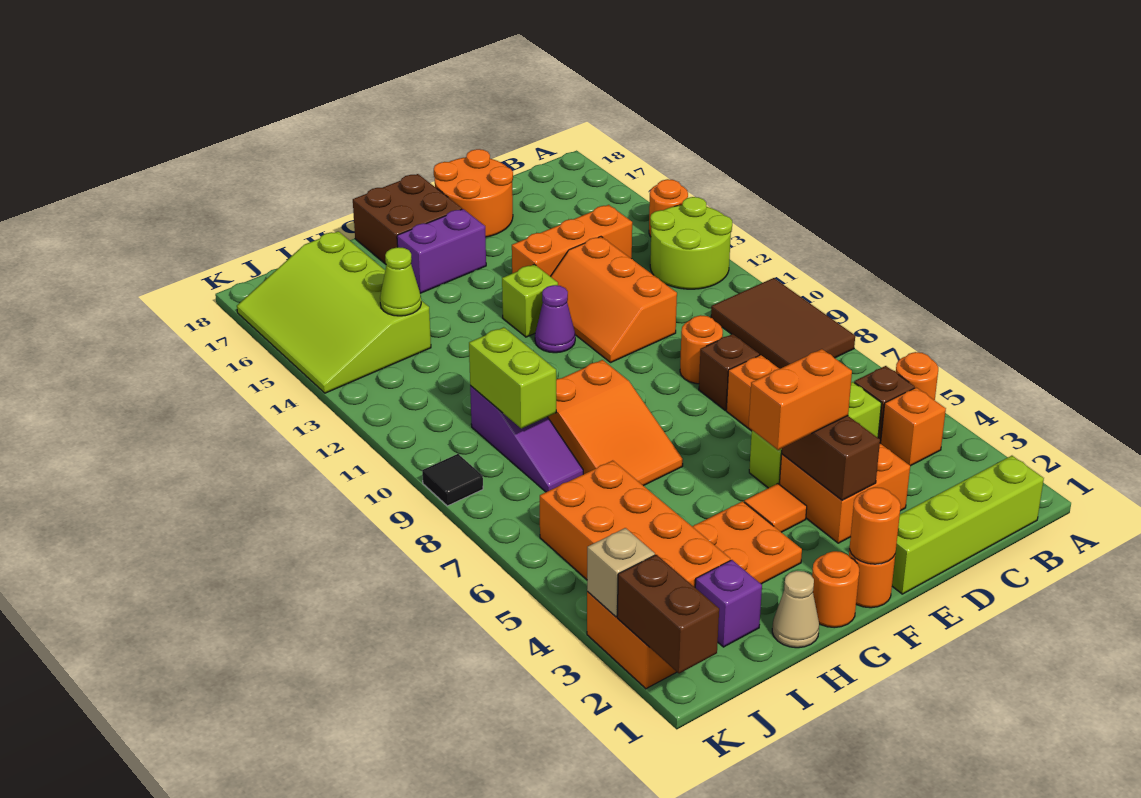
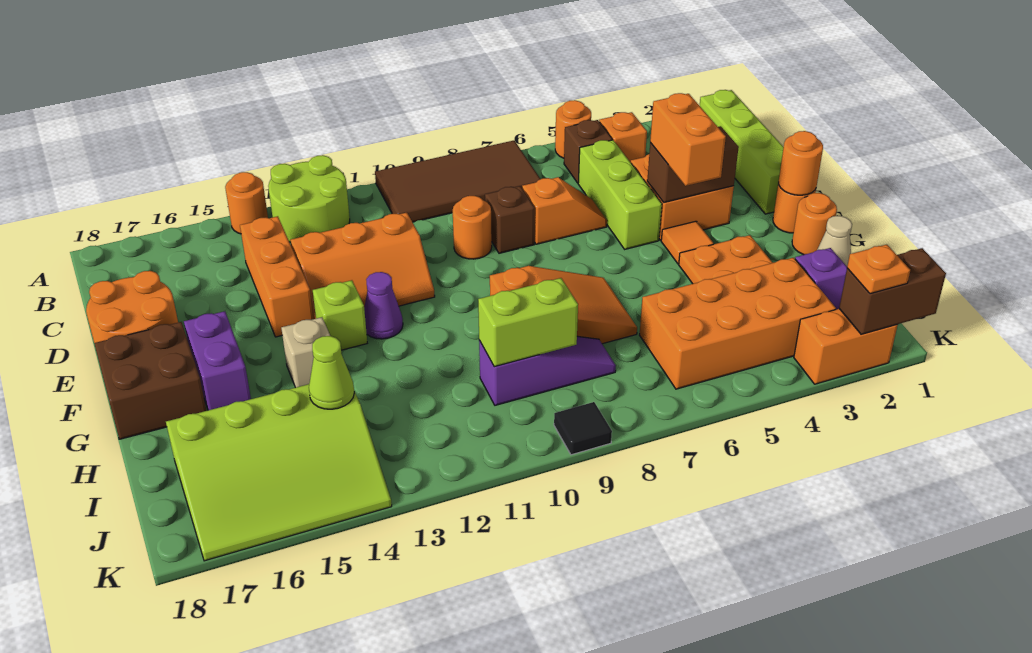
brown 2x3 tile [711,278,855,369] -> brown 2x4 tile [375,141,540,222]
none -> orange 1x1 plate [847,245,910,294]
tan 1x1 brick [587,528,655,617] -> tan 1x1 brick moved to [281,317,330,388]

